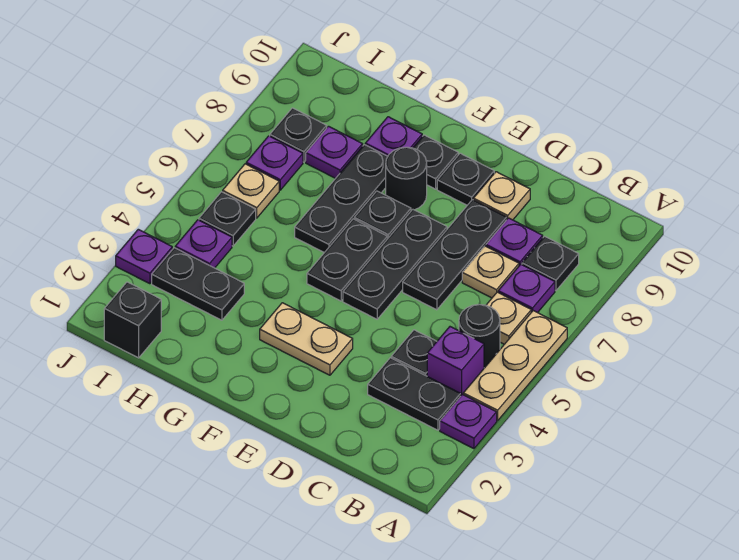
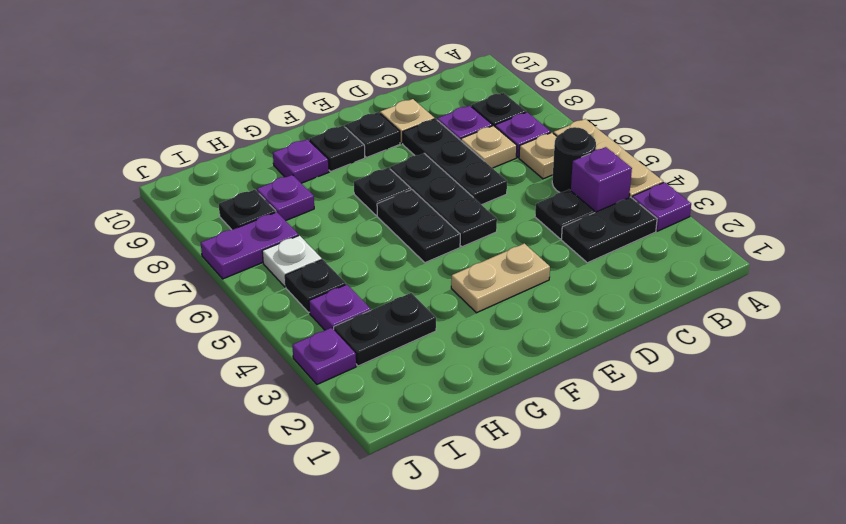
black 1x1 round brick [386,147,427,211] -> none
black 1x3 plate [295,145,388,253] -> none
black 1x1 brick [104,282,161,358] -> none
tan 1x1 plate [223,164,279,218] -> white 1x1 plate [262,235,322,287]
purple 1x1 plate [246,136,303,190] -> purple 1x2 plate [201,212,299,279]

